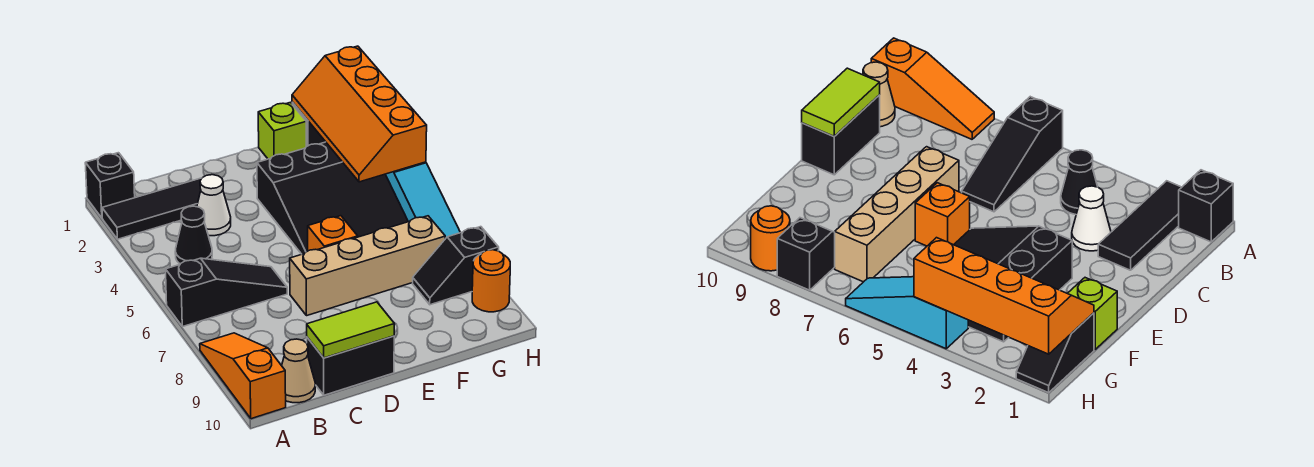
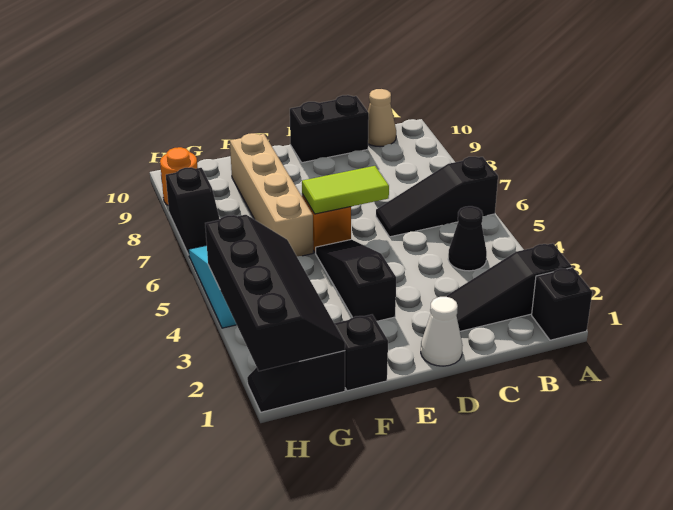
black 1x3 tile [102,178,202,239] -> black 1x3 slope [445,243,572,331]
orange 1x3 slope [200,333,286,419] -> none
white 1x1 cone [197,175,231,236] -> white 1x1 cone moved to [421,297,463,366]
lime 1x2 tile [307,302,395,358] -> lime 1x2 tile moved to [302,166,389,214]
tan 1x4 brick [290,216,445,316] -> tan 1x4 brick turned to [230,133,313,256]
black 3x3 slope [257,142,408,254] -> black 1x3 slope [316,239,396,321]
lime 1x1 brick [258,102,306,159] -> black 1x1 brick [334,315,388,391]
orange 2x4 slope [292,46,427,182] -> black 2x4 slope [205,215,345,371]
black 1x2 slope [413,227,499,305] -> black 1x2 slope turned to [166,167,220,255]

